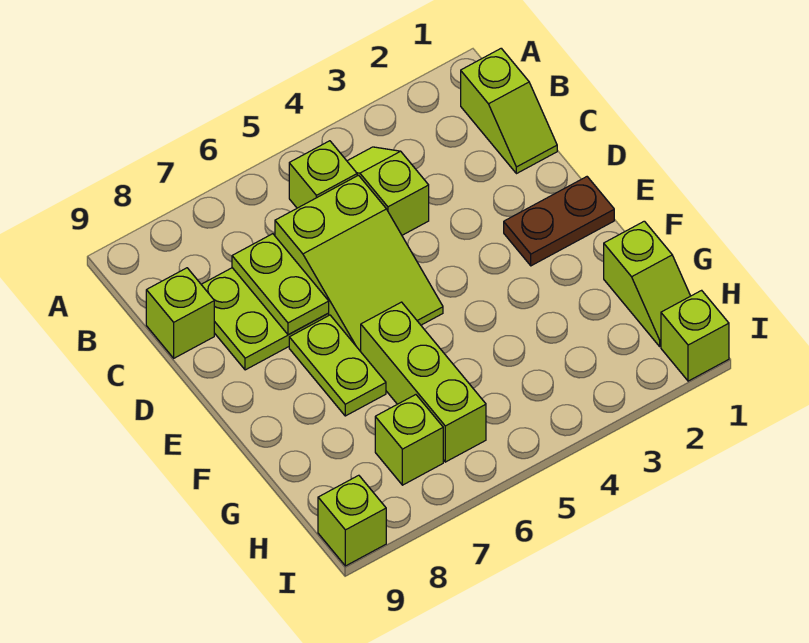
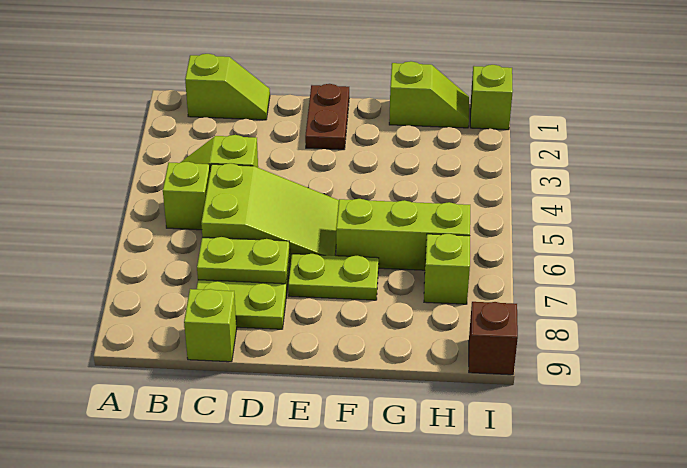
lime 1x1 brick [318,475,386,566] -> brown 1x1 brick [469,302,518,375]

